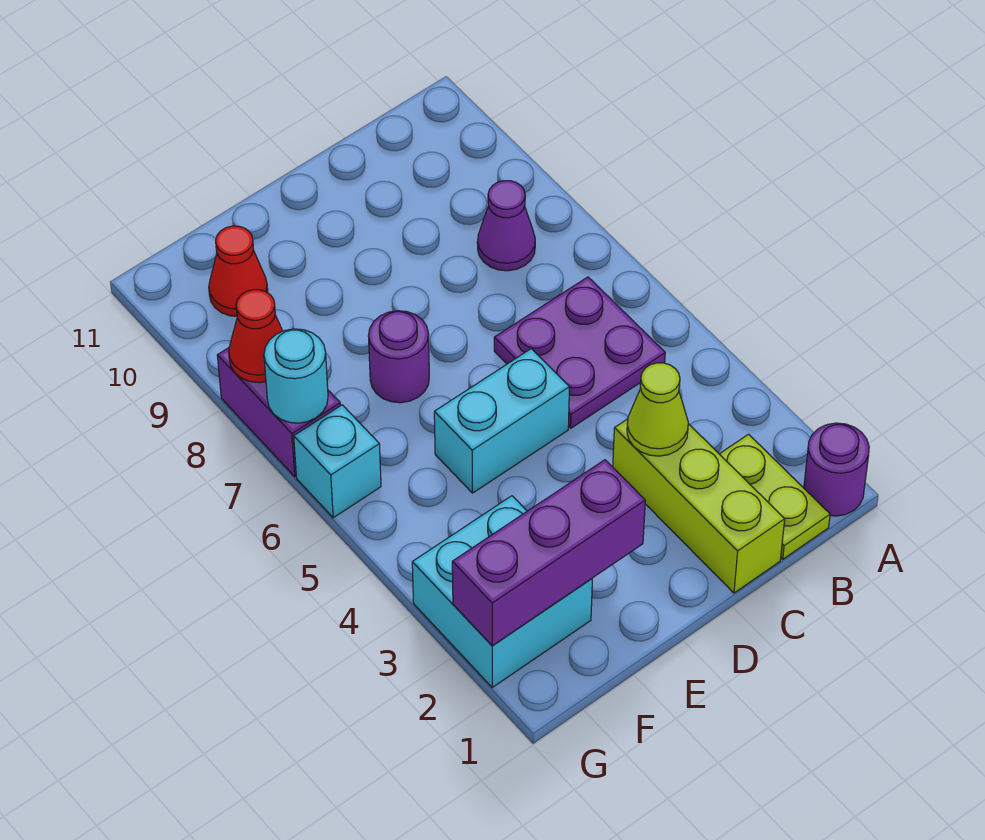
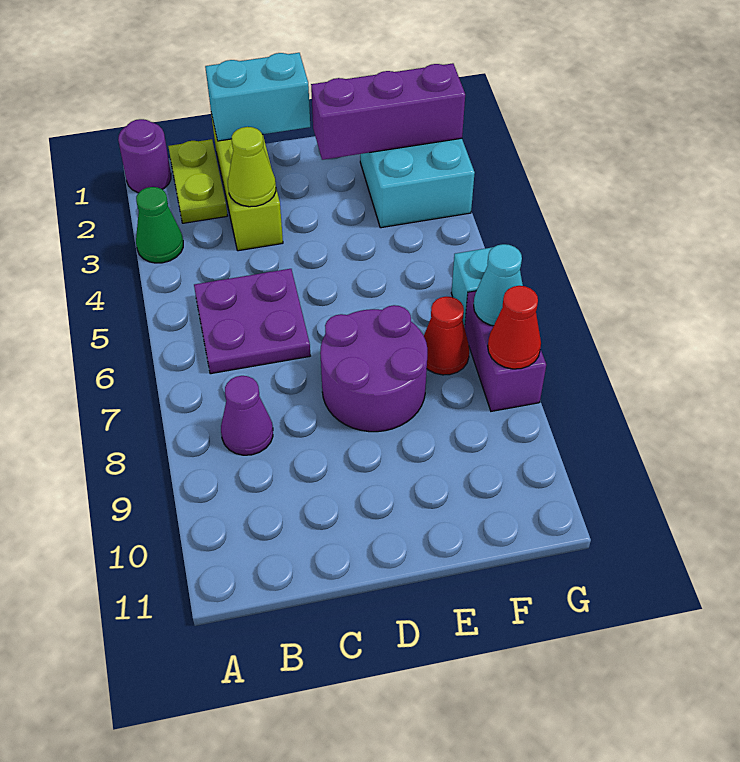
none -> green 1x1 cone [136,187,183,263]
cyan 1x2 brick [434,349,569,493] -> cyan 1x2 brick moved to [205,53,310,141]
purple 1x1 round brick [369,311,429,403] -> purple 2x2 round brick [320,305,427,432]
red 1x1 cone [209,226,268,316] -> red 1x1 cone moved to [424,297,469,375]
cyan 1x1 round brick [264,329,328,423] -> cyan 1x1 cone [474,244,523,326]

